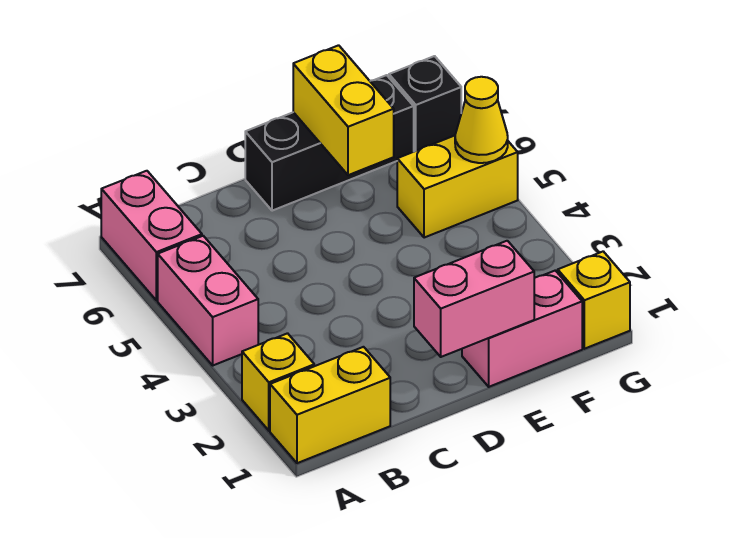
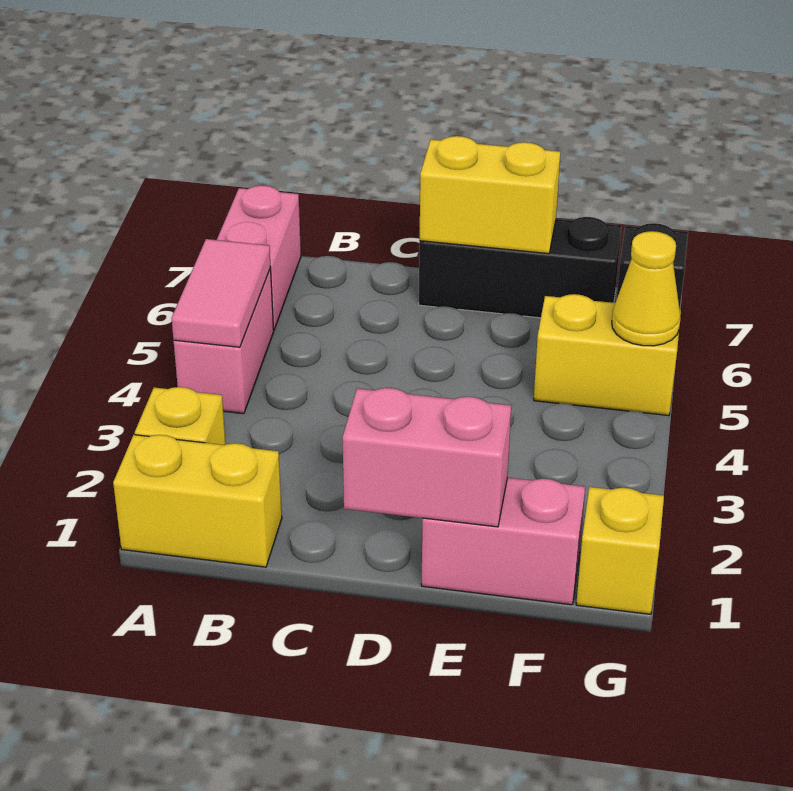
none -> pink 1x2 tile [172,239,271,347]
yellow 1x2 brick [293,45,394,175] -> yellow 1x2 brick turned to [420,136,560,254]

